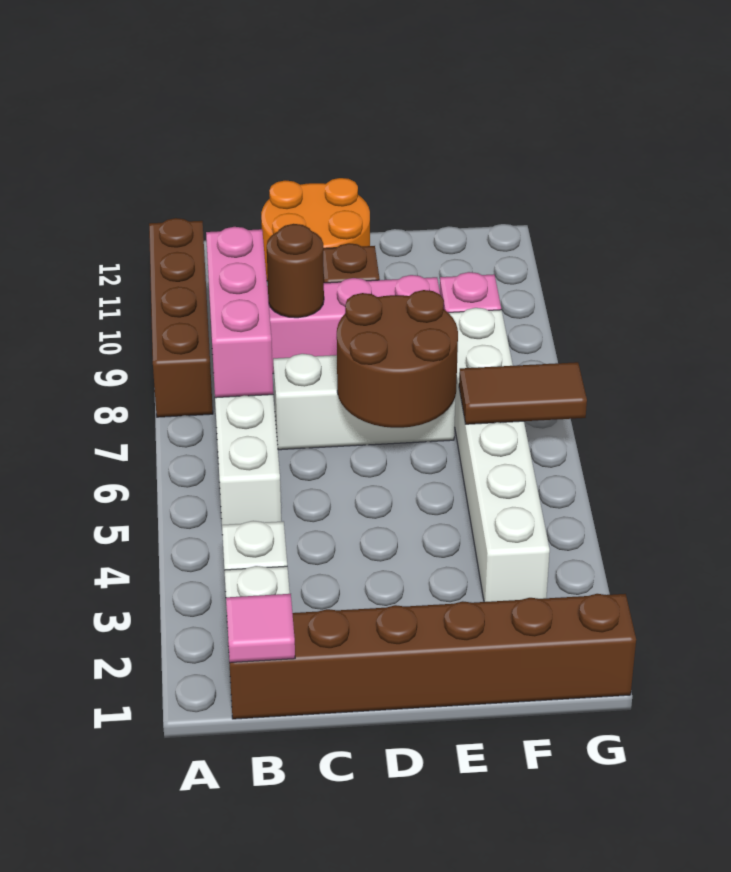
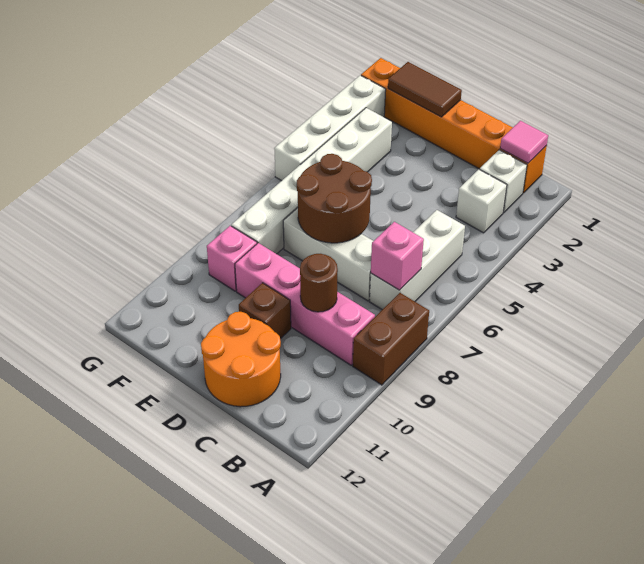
brown 1x4 brick [149,218,213,417] -> brown 1x2 brick [353,293,429,385]
brown 1x6 brick [228,594,636,719] -> orange 1x6 brick [361,58,547,193]
pink 1x3 brick [206,227,273,398] -> pink 1x1 brick [371,222,424,290]
brown 1x2 tile [459,362,587,424] -> brown 1x2 tile moved to [388,62,462,117]
none -> white 1x4 brick [274,75,386,181]

